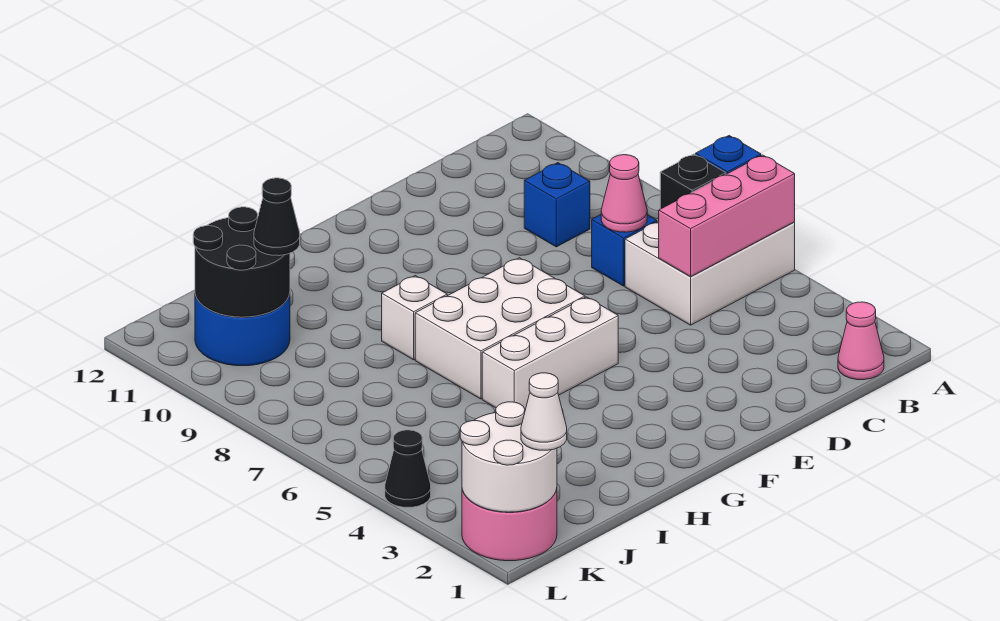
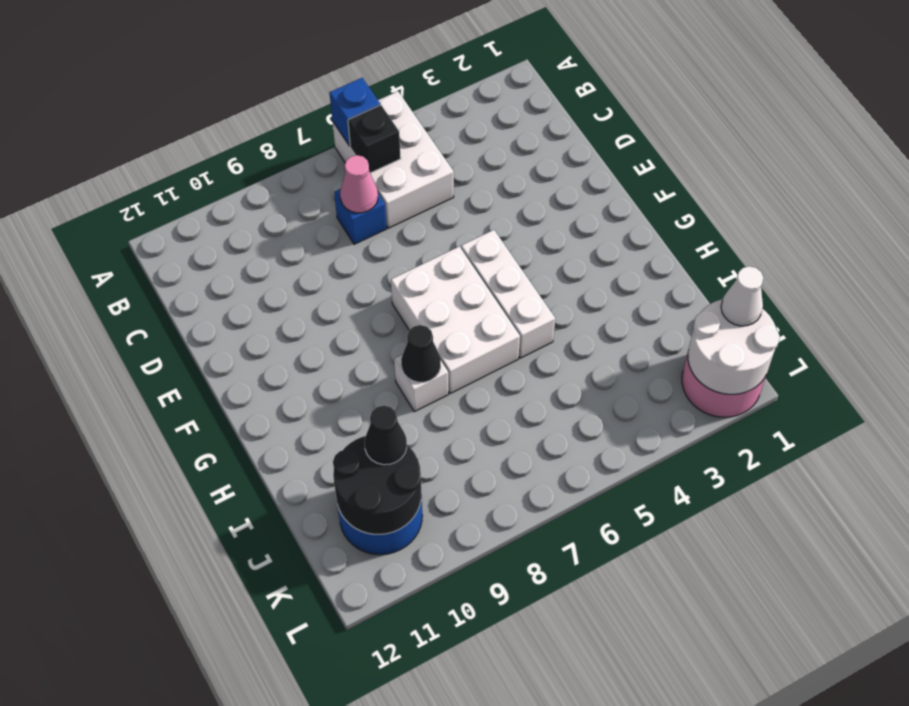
pink 1x3 brick [659,155,795,277] -> none
pink 1x1 cone [838,302,884,380] -> none
blue 1x1 brick [524,163,590,247] -> none
black 1x1 cone [385,430,431,507] -> black 1x1 cone moved to [401,325,441,382]

